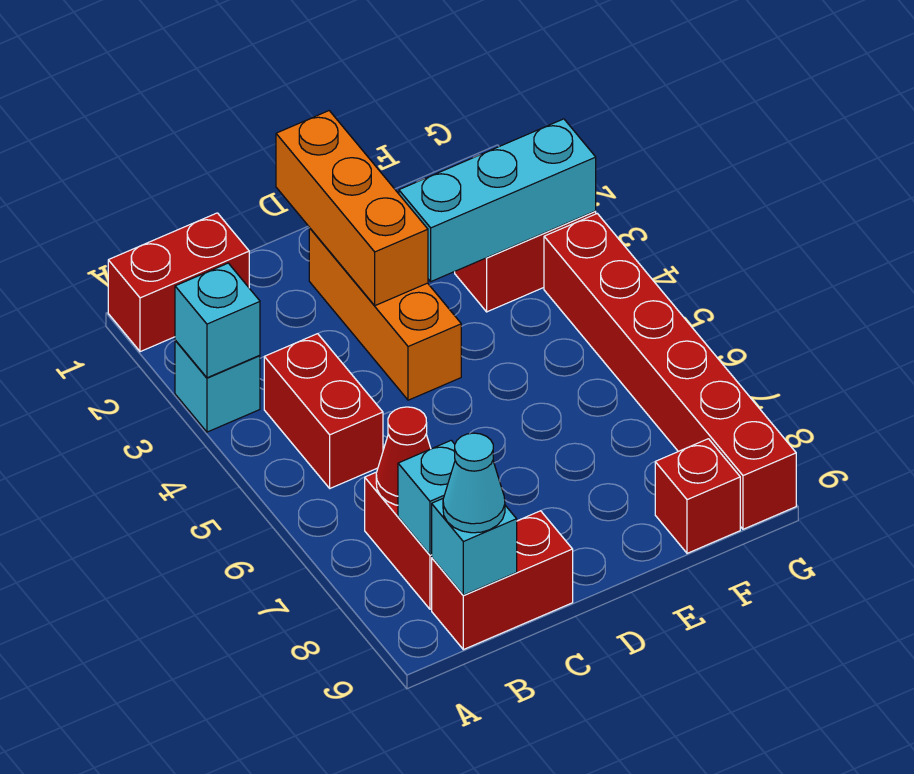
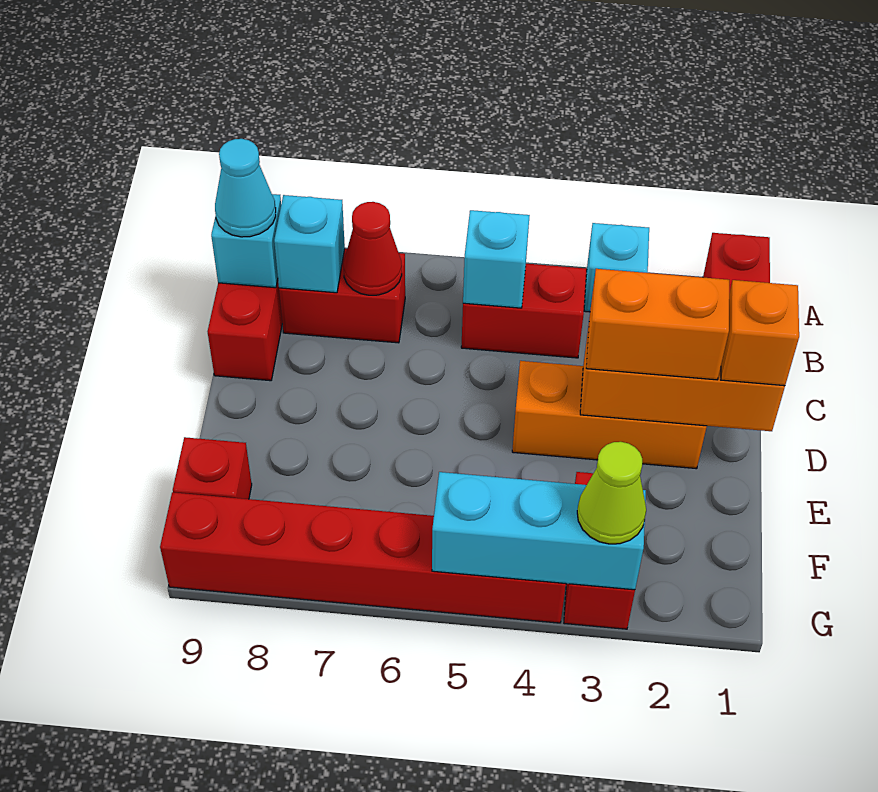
cyan 1x1 brick [175,263,260,378] -> cyan 1x1 brick moved to [463,210,530,308]
none -> orange 1x1 brick [721,280,799,386]
none -> orange 1x2 brick [586,269,729,380]
cyan 1x3 brick [399,119,596,281] -> cyan 1x3 brick turned to [432,472,646,590]
none -> lime 1x1 cone [577,442,646,544]

